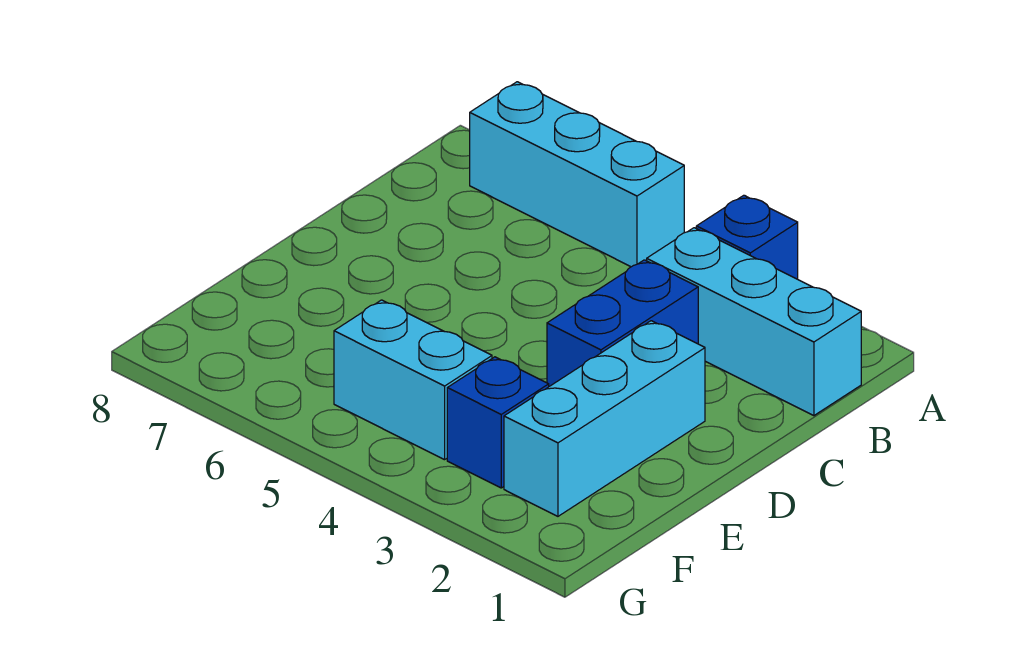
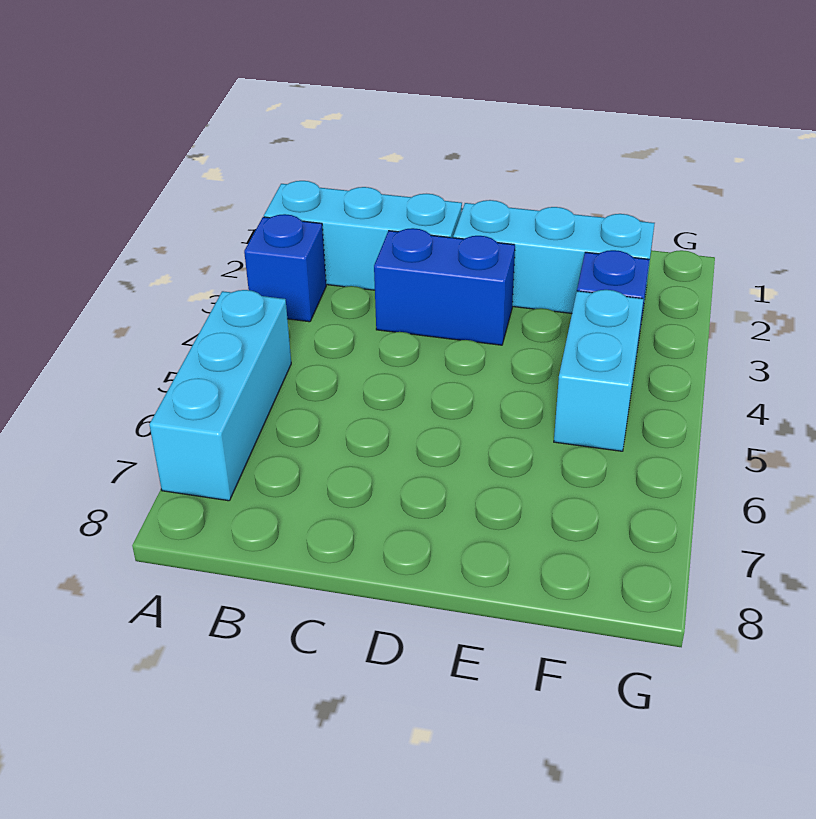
cyan 1x3 brick [647,228,861,416] -> cyan 1x3 brick turned to [264,181,462,290]

